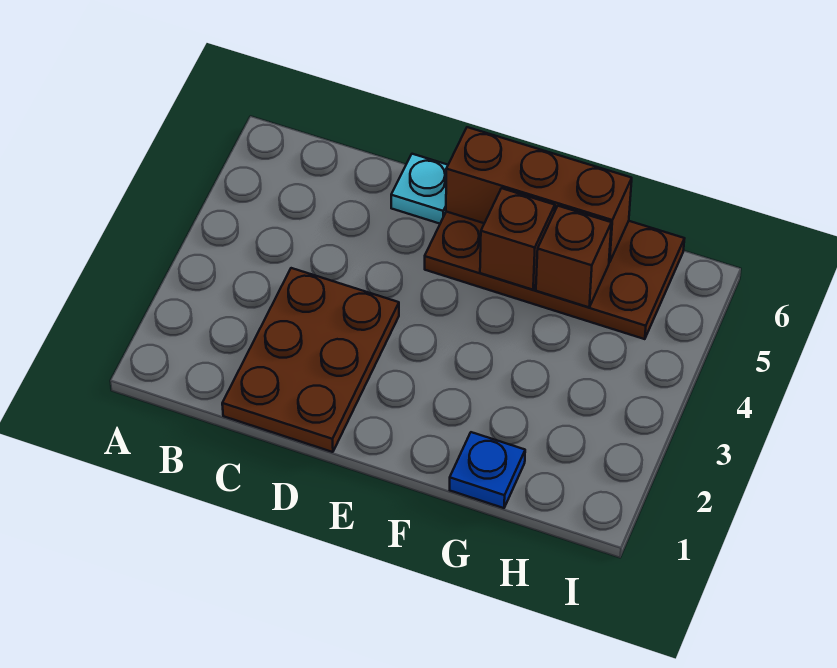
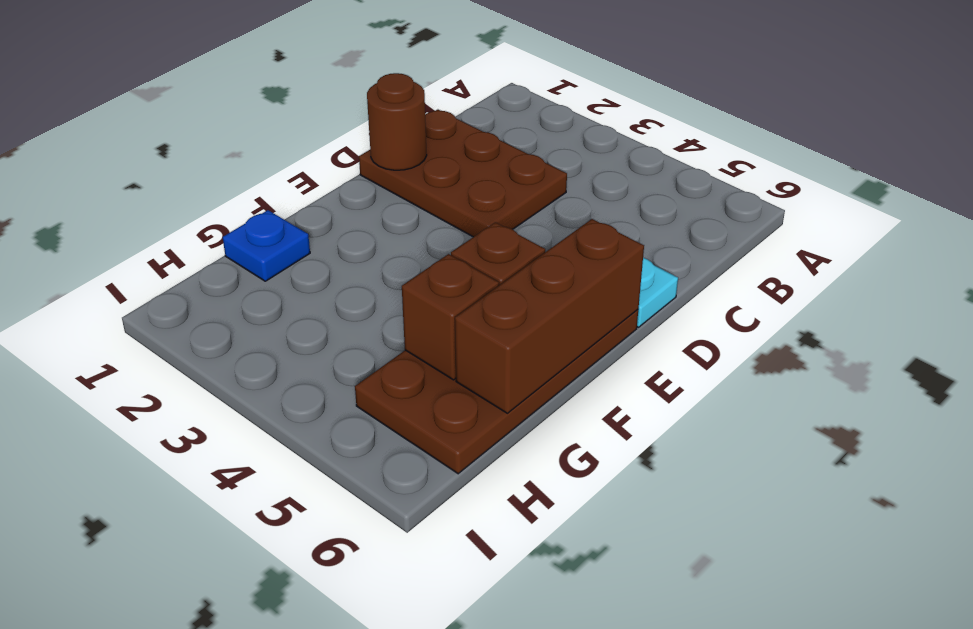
none -> brown 1x1 round brick [367,73,427,170]

